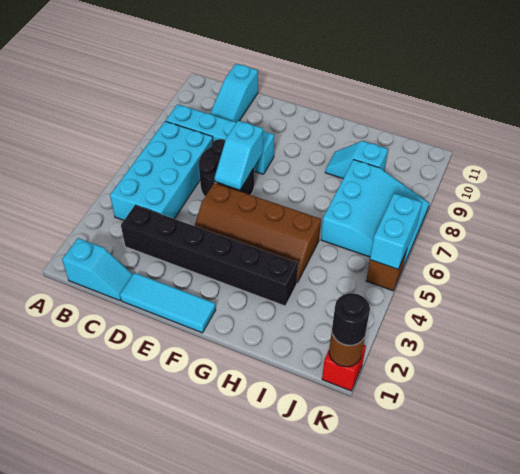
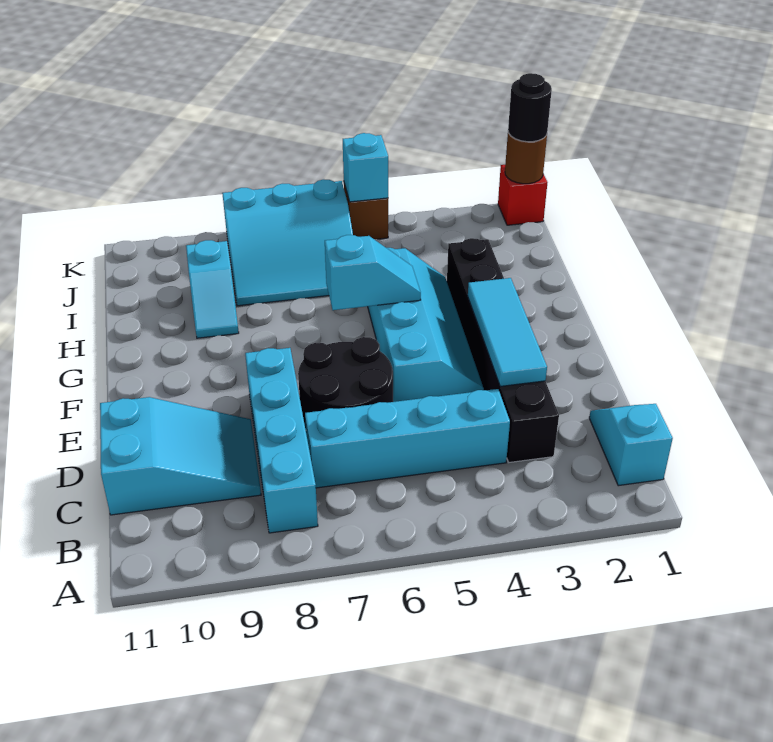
cyan 2x4 brick [110,121,213,220] -> cyan 1x4 brick [305,389,510,488]
cyan 1x3 slope [210,64,258,123] -> cyan 2x3 slope [100,397,261,515]
cyan 1x3 tile [120,273,216,333] -> cyan 1x3 tile moved to [468,278,547,386]
brown 2x4 slope [195,183,321,283] -> cyan 2x4 slope [368,248,484,402]
cyan 1x2 slope [215,121,263,190] -> cyan 1x2 slope moved to [325,235,421,310]
cyan 3x3 slope [321,160,429,267] -> cyan 3x3 slope turned to [222,179,353,306]
cyan 1x2 brick [370,193,422,269] -> cyan 1x1 brick [343,133,388,202]

